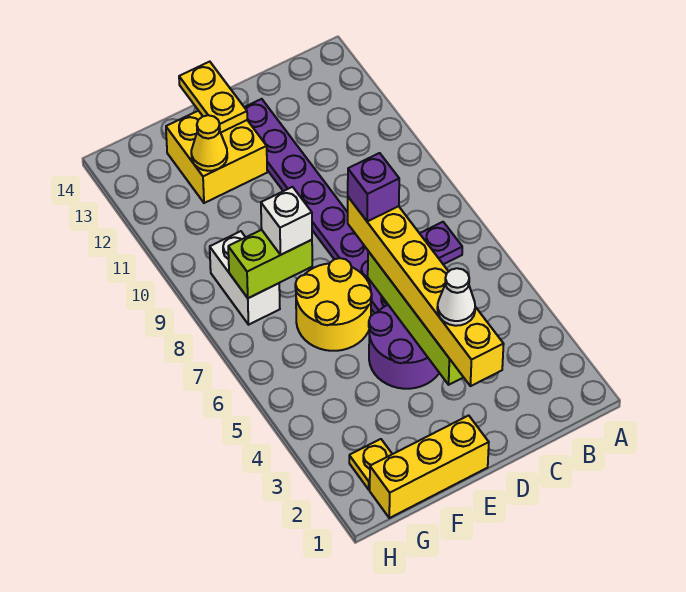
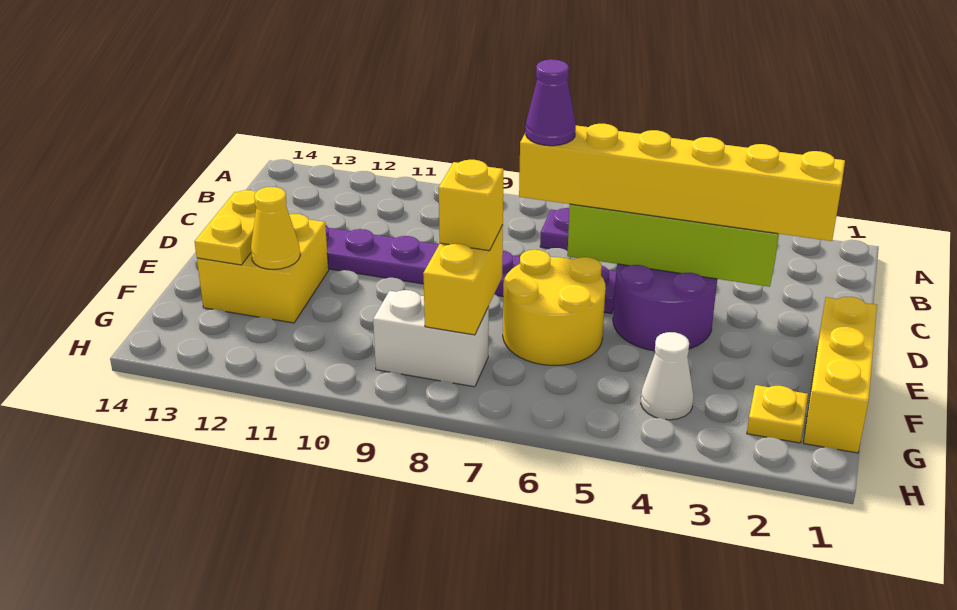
white 1x1 cone [437,268,475,326] -> white 1x1 cone moved to [641,332,693,420]
purple 1x1 brick [348,153,399,221] -> purple 1x1 cone [526,59,576,146]
yellow 1x2 plate [179,62,247,133] -> yellow 1x2 plate turned to [195,190,256,265]
lime 1x2 brick [228,230,312,298] -> yellow 1x2 brick [423,225,503,335]
white 1x1 brick [261,187,312,255] -> yellow 1x1 brick [439,160,503,251]

